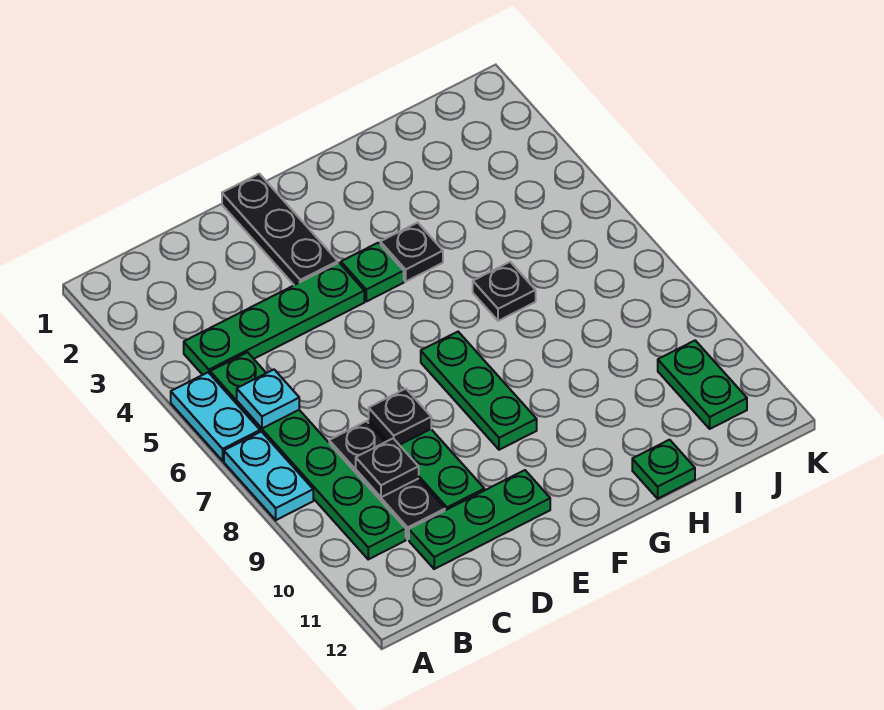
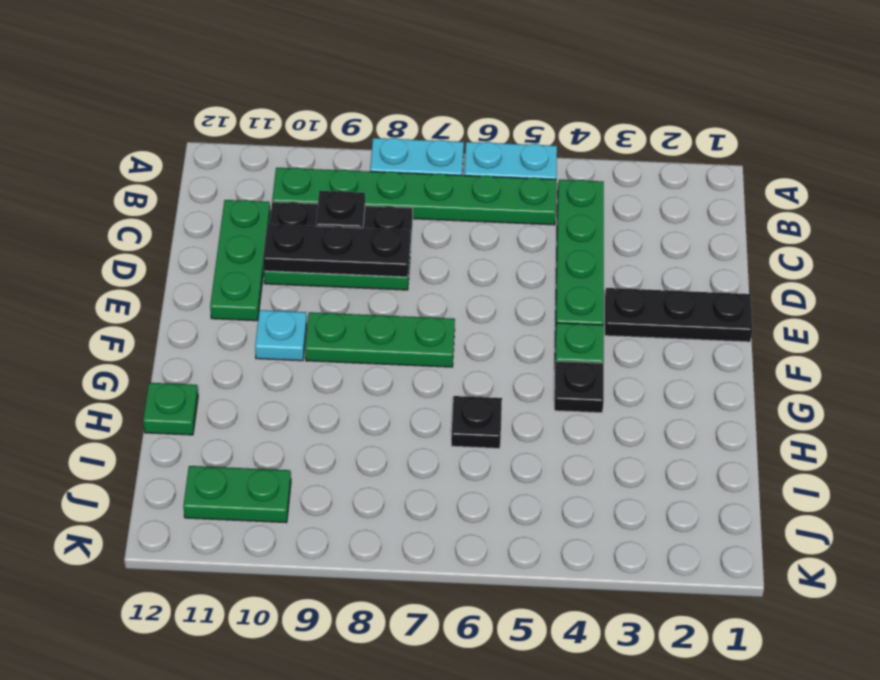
cyan 1x1 plate [237,370,299,428] -> cyan 1x1 plate moved to [255,310,307,361]
black 1x1 plate [369,389,431,445] -> black 1x3 plate [263,224,410,277]

